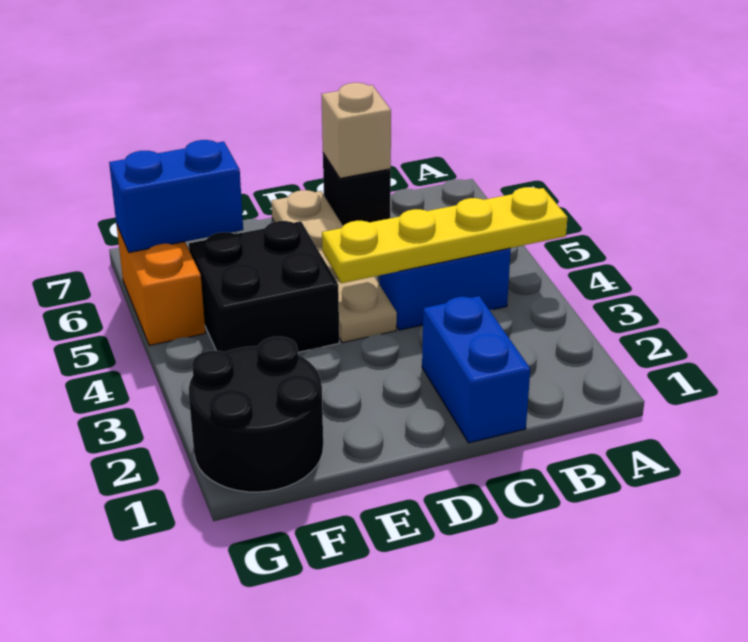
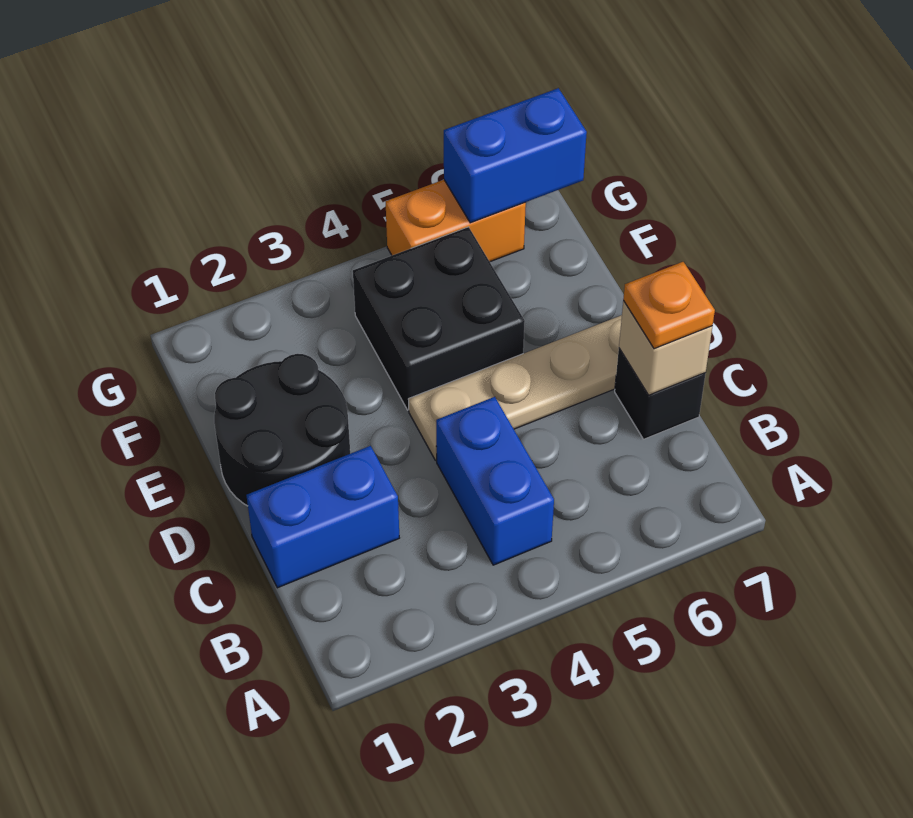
yellow 1x4 plate [322,187,568,283] -> none
none -> orange 1x1 plate [623,262,715,349]
black 2x2 round brick [189,337,323,492] -> black 2x2 round brick moved to [214,354,350,506]
blue 1x2 brick [109,140,243,253] -> blue 1x2 brick turned to [444,88,587,223]

